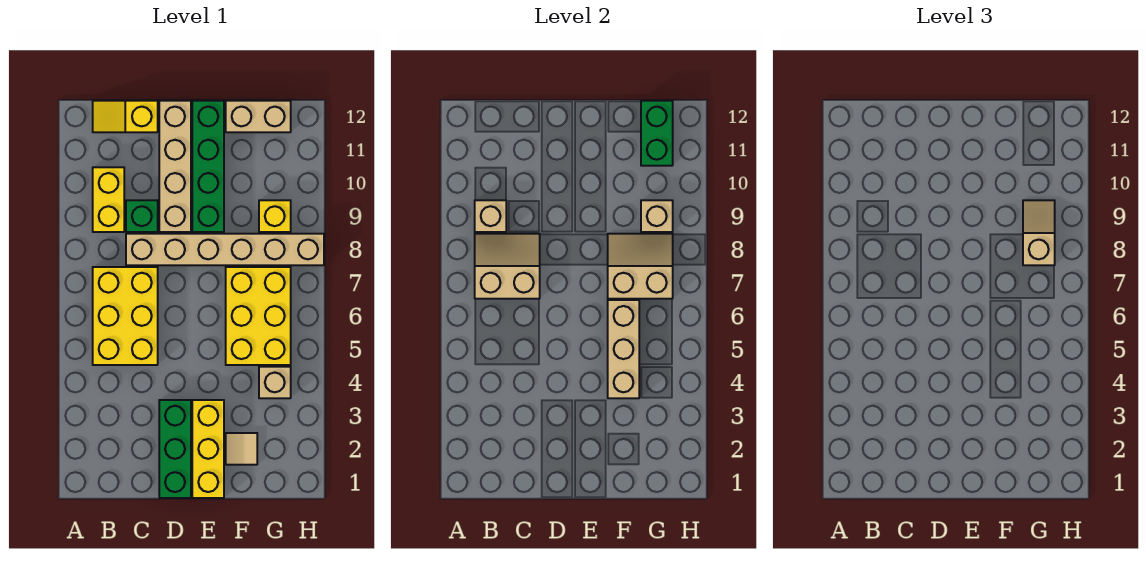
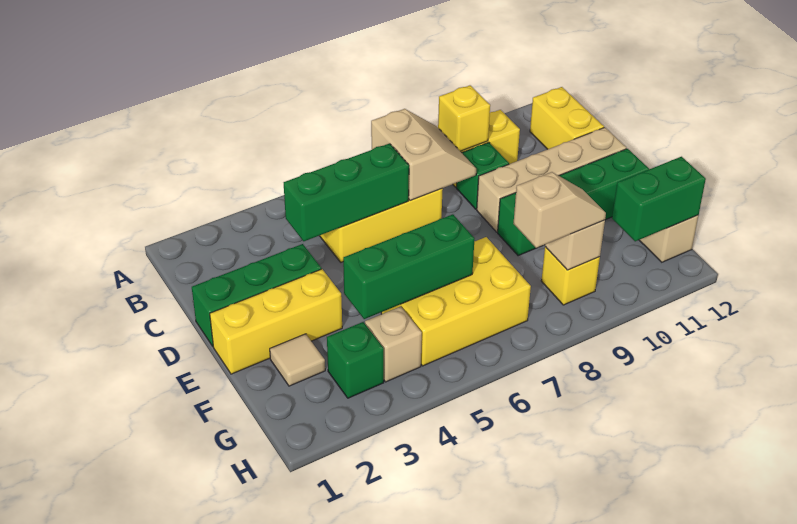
tan 1x1 brick [475,200,506,232] -> yellow 1x1 brick [438,85,490,151]
yellow 1x2 slope [93,101,158,132] -> yellow 1x2 brick [530,87,604,149]
none -> green 1x3 brick [284,143,409,241]
tan 1x6 brick [126,234,324,265] -> none
tan 1x3 brick [608,300,639,398] -> green 1x3 brick [343,214,475,319]
tan 2x2 slope [608,234,673,299] -> none
none -> green 1x1 brick [327,322,384,398]

